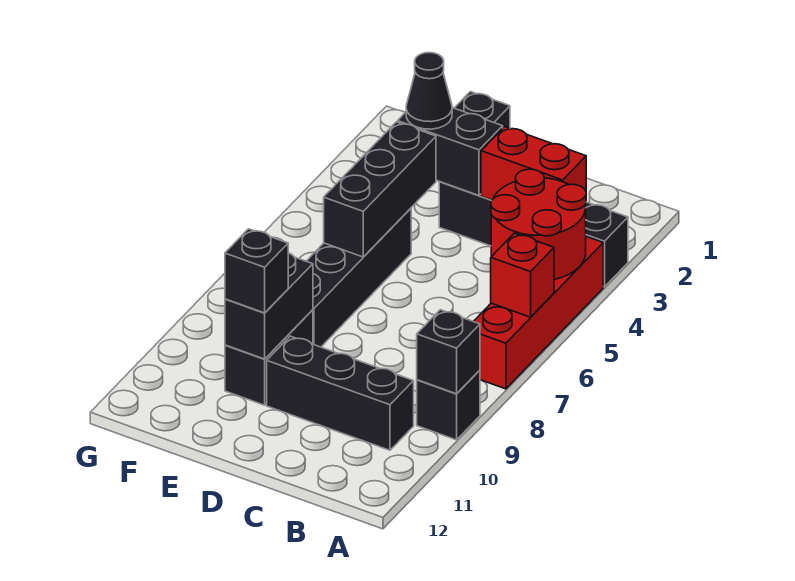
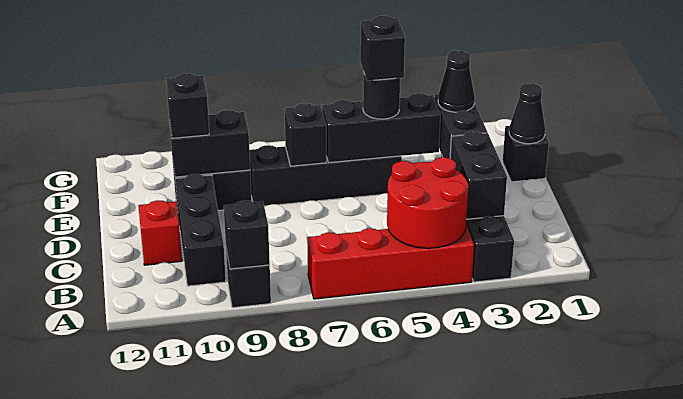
red 1x1 brick [491,233,554,317] -> red 1x1 brick moved to [138,200,182,265]
red 1x2 brick [481,127,586,200] -> black 1x2 brick [450,132,507,219]
none -> black 1x1 cone [509,83,545,144]
none -> black 1x1 round brick [363,71,400,119]
none -> black 1x1 brick [360,16,405,81]
none -> black 1x1 brick [285,103,326,166]

